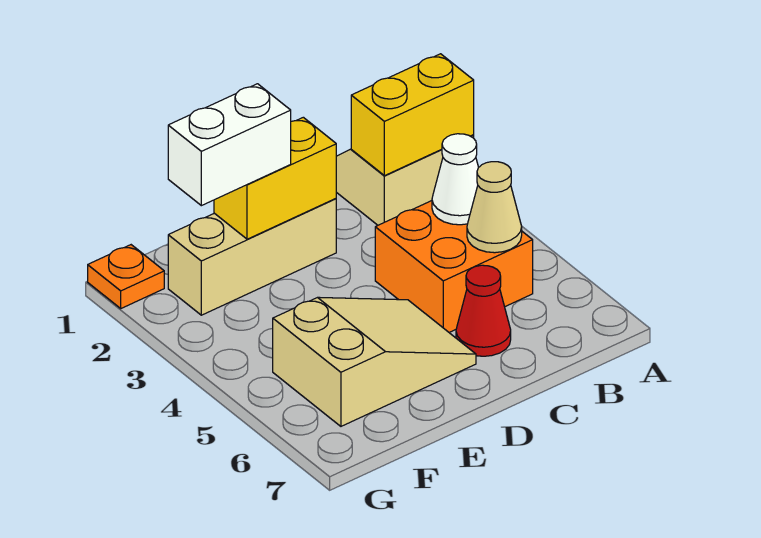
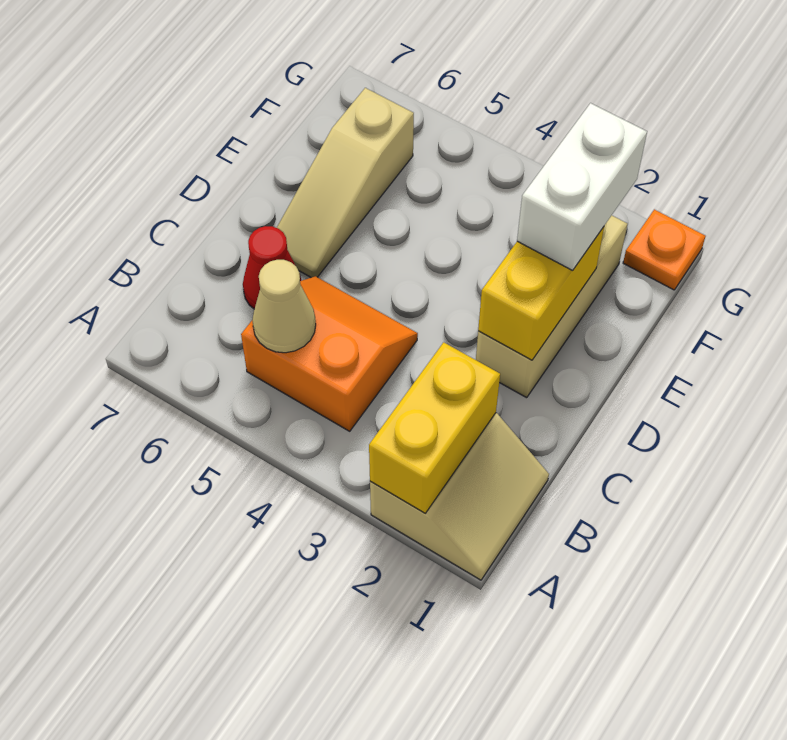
orange 2x2 brick [375,201,533,332] -> orange 2x2 slope [241,276,418,431]
white 1x1 cone [432,134,479,225] -> none
tan 2x3 slope [273,297,476,426] -> tan 1x3 slope [277,88,414,278]

